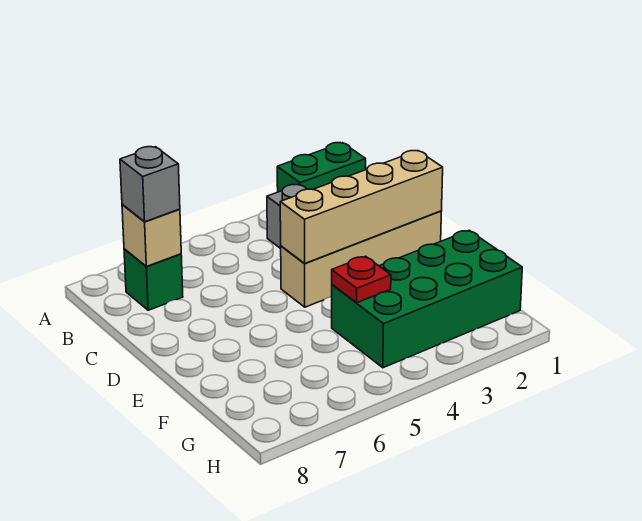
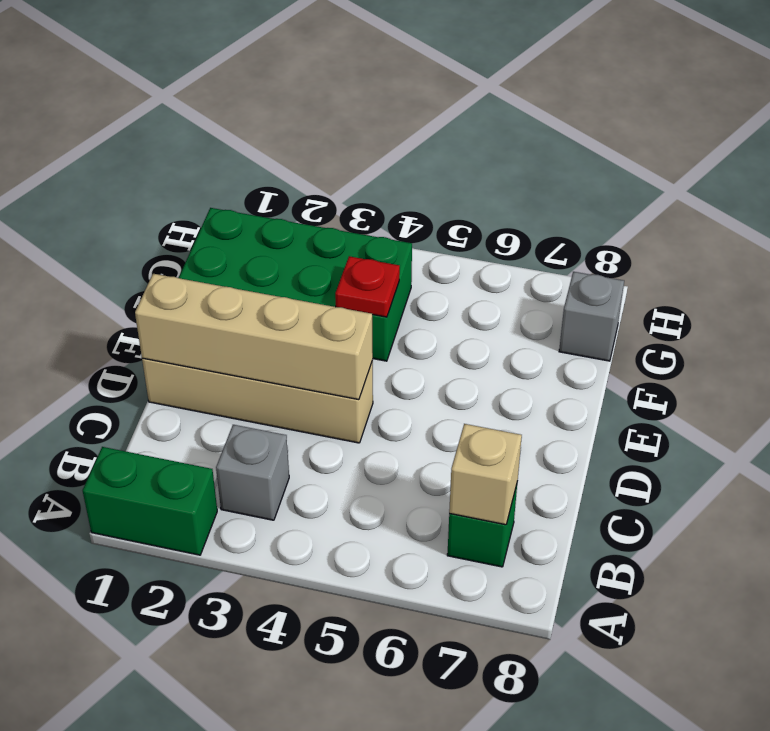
grey 1x1 brick [120,147,180,222] -> grey 1x1 brick moved to [559,272,624,361]

